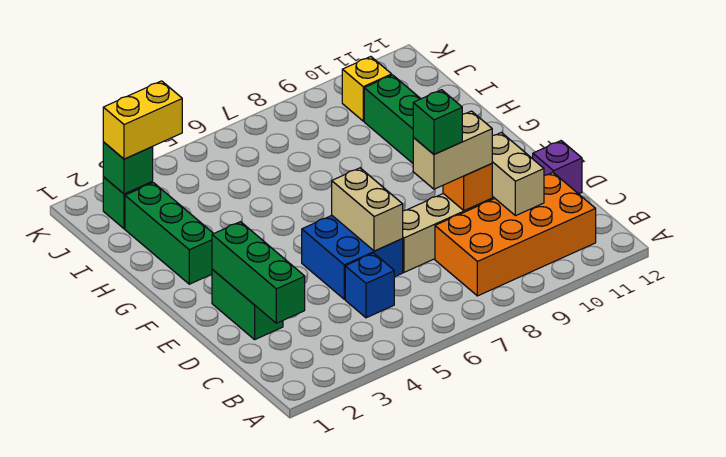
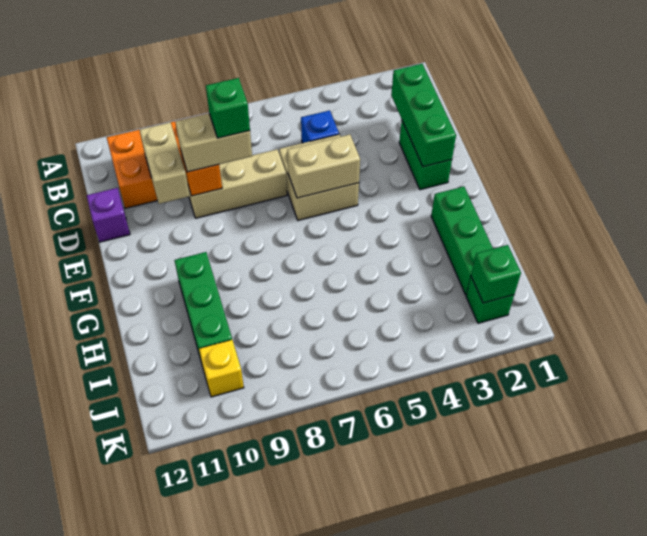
blue 2x2 brick [302,216,403,299] -> tan 2x2 brick [279,134,359,220]
tan 1x2 brick [332,168,403,251] -> tan 1x2 brick turned to [287,134,360,198]
yellow 1x2 brick [103,81,182,159] -> none

